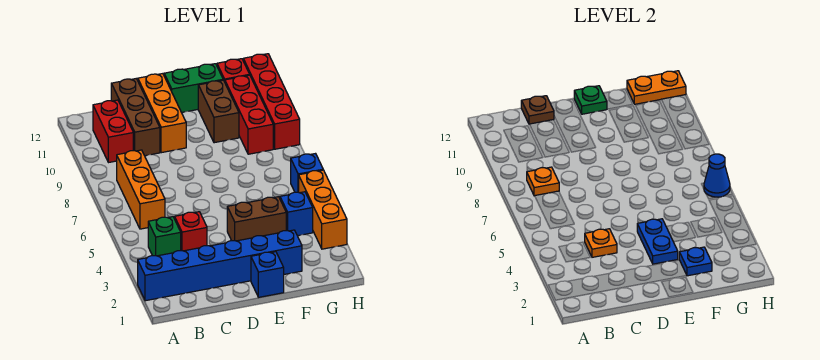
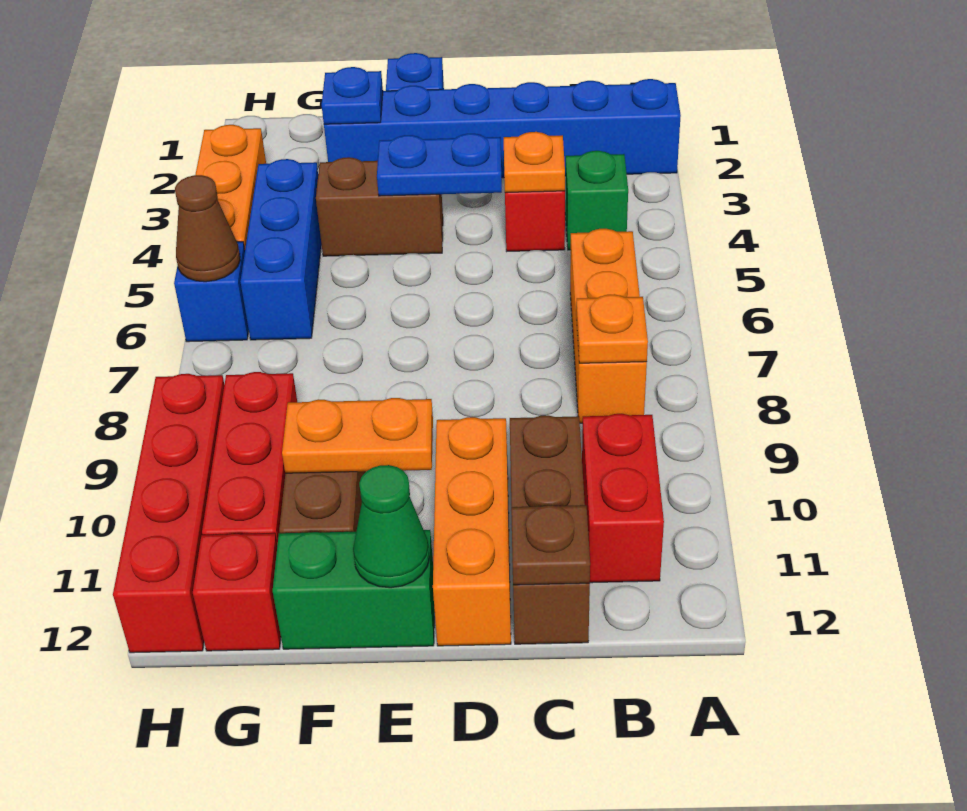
blue 1x2 plate [637,219,678,264] -> blue 1x2 plate turned to [377,134,502,196]
green 1x1 plate [574,86,607,114] -> green 1x1 cone [353,465,430,588]
blue 1x1 brick [280,192,313,236] -> blue 1x3 brick [240,159,321,340]
orange 1x2 plate [627,71,686,104] -> orange 1x2 plate moved to [282,398,433,473]
blue 1x1 cone [704,154,730,197] -> brown 1x1 cone [175,175,240,282]

